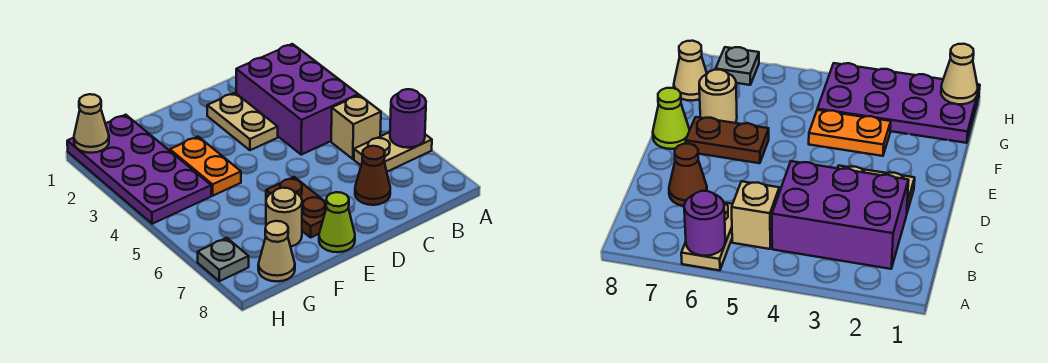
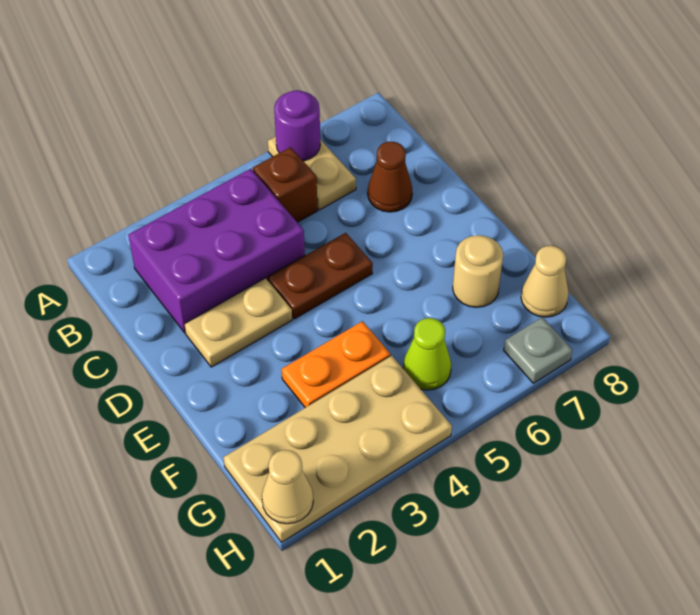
tan 1x1 brick [331,95,381,159] -> brown 1x1 brick [253,147,317,222]
brown 1x2 plate [266,177,327,237] -> brown 1x2 plate moved to [268,233,373,319]
lime 1x1 cone [319,192,355,252] -> lime 1x1 cone moved to [403,318,451,390]
purple 2x4 plate [67,115,211,224] -> tan 2x4 plate [223,356,452,542]

